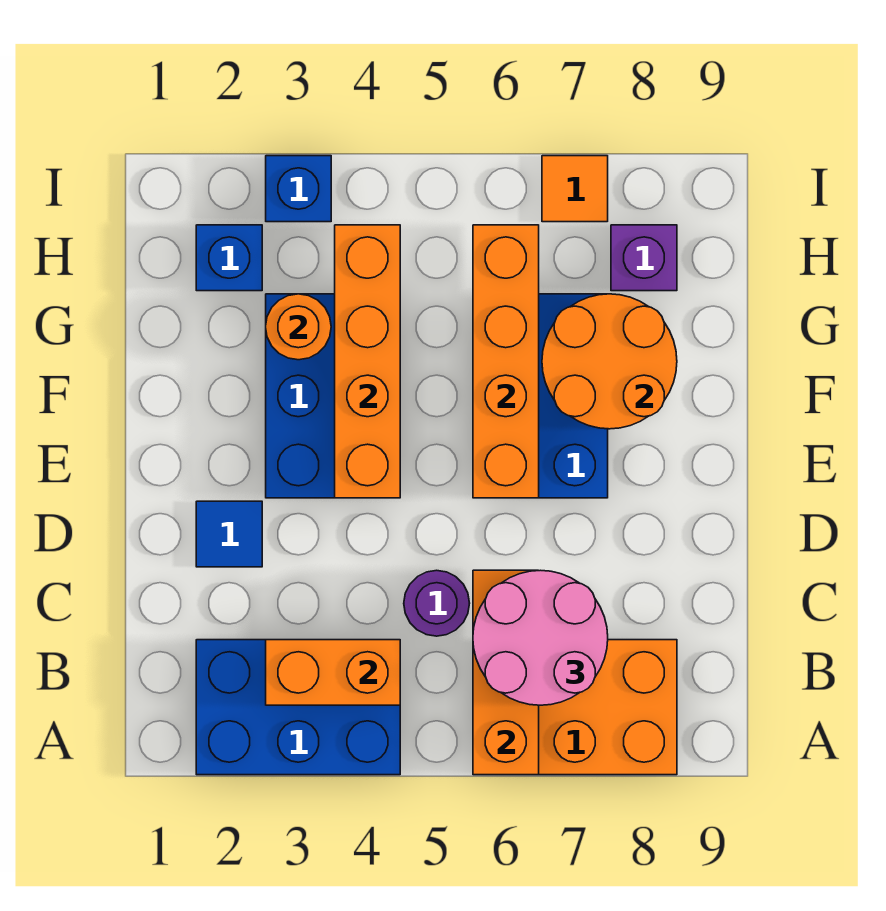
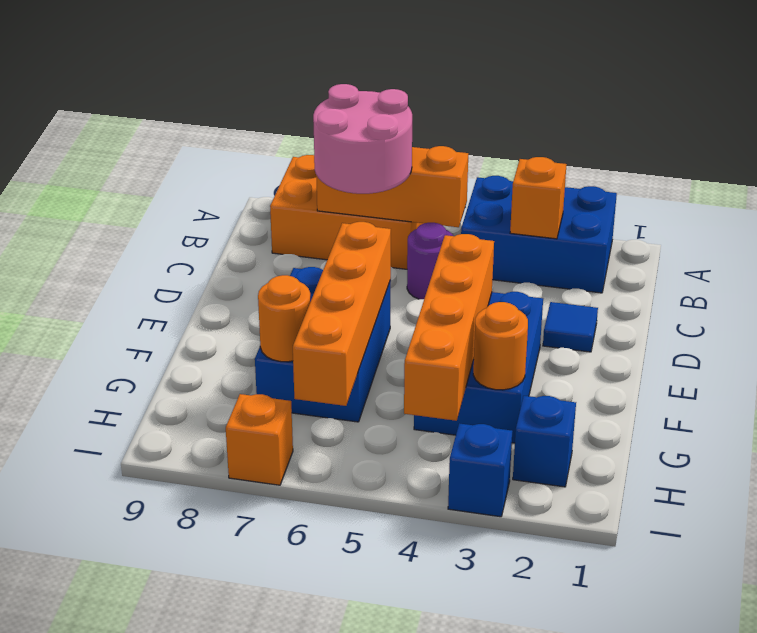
orange 1x3 brick [473,570,539,775] -> orange 1x3 brick turned to [316,146,468,227]
orange 1x2 brick [266,640,400,705] -> orange 1x1 brick [510,157,567,239]
orange 2x2 round brick [542,294,677,429] -> orange 1x1 round brick [258,275,310,362]
purple 1x1 brick [611,225,677,291] -> none
orange 1x1 tile [542,156,608,222] -> orange 1x1 brick [226,394,293,485]

